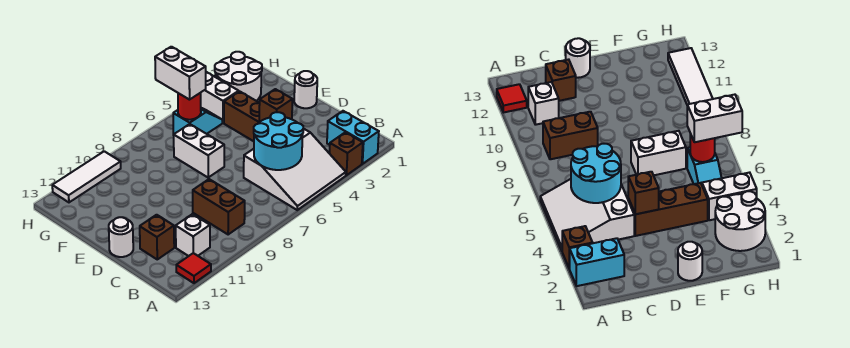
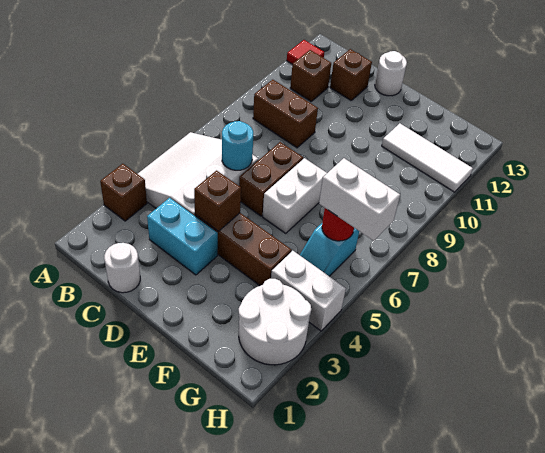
cyan 1x2 brick [327,111,379,164] -> cyan 1x2 brick moved to [147,198,218,275]
cyan 2x2 round brick [254,112,303,170] -> cyan 1x1 round brick [222,121,253,170]
white 1x1 brick [176,214,210,256] -> brown 1x1 brick [290,50,331,101]
none -> brown 1x2 brick [239,142,303,216]
white 1x1 round brick [294,71,317,108] -> white 1x1 round brick moved to [104,243,140,293]
white 1x2 brick [174,124,224,177] -> white 1x2 brick turned to [263,158,327,233]
white 1x3 tile [52,151,121,202] -> white 1x3 tile turned to [382,123,473,192]

